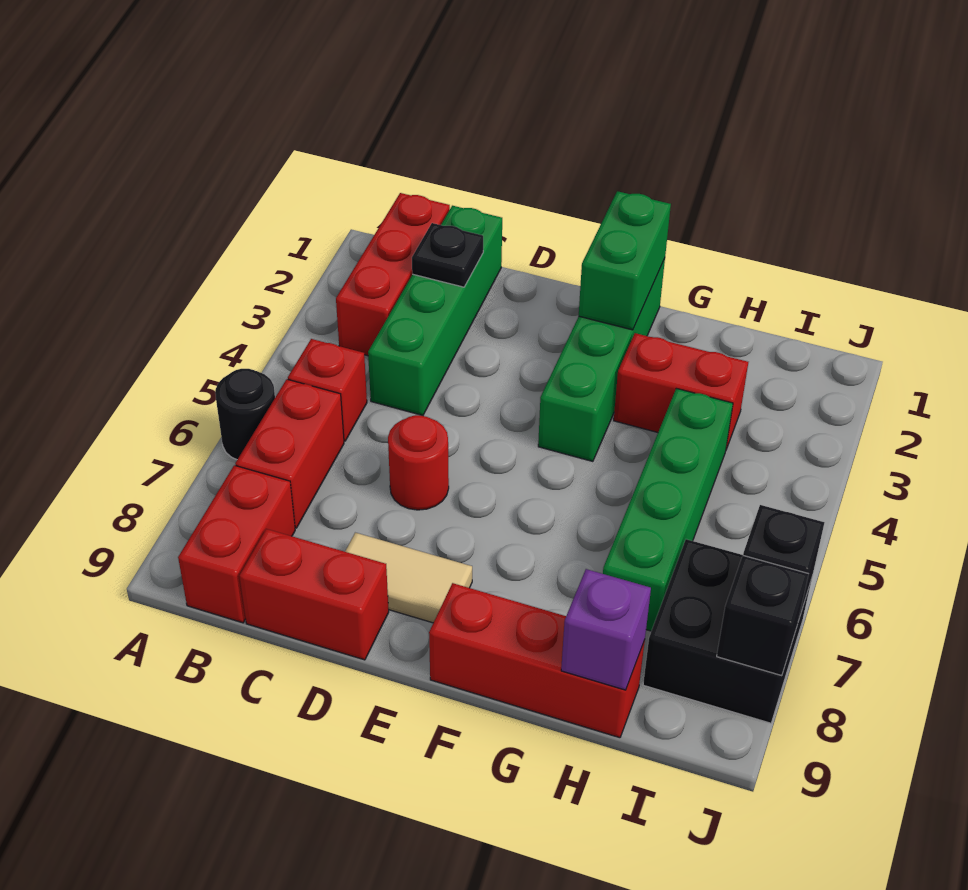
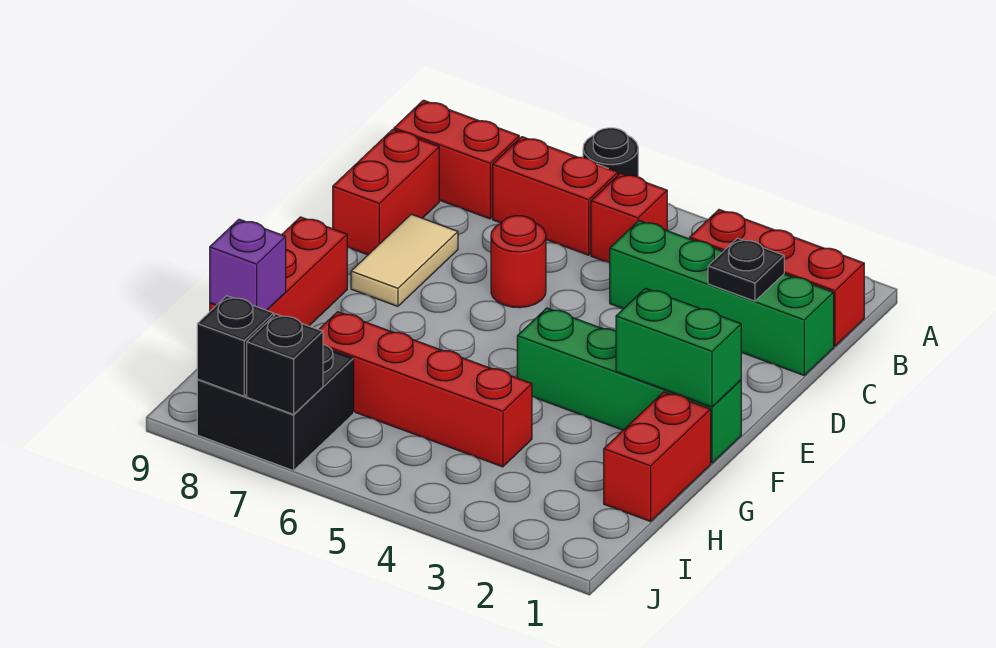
red 1x2 brick [614,333,748,449] -> red 1x2 brick moved to [604,392,711,521]
green 1x4 brick [603,388,733,631] -> red 1x4 brick [319,312,532,467]

